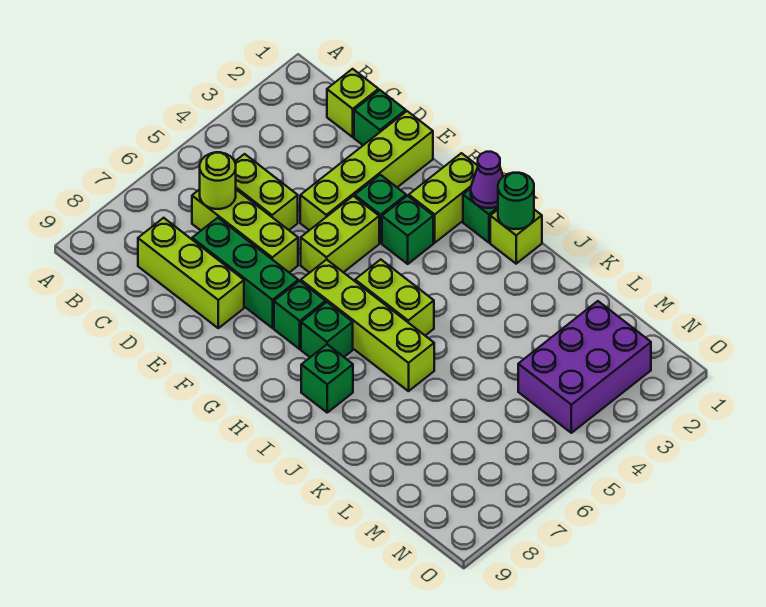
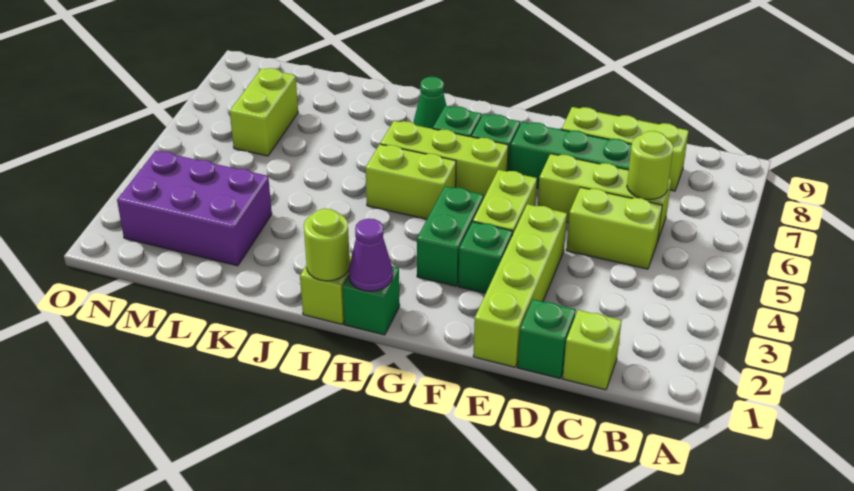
lime 1x2 brick [409,153,478,243] -> lime 1x2 brick moved to [230,68,298,156]
green 1x1 brick [382,196,433,264] -> green 1x2 brick [417,186,484,286]
lime 1x4 brick [301,259,434,391] -> lime 1x3 brick [380,121,508,199]
green 1x1 round brick [498,173,534,229] -> lime 1x1 round brick [304,209,350,281]
green 1x1 brick [301,344,353,412] -> green 1x1 cone [414,77,446,129]
purple 2x3 brick [518,301,651,433] -> purple 2x3 brick turned to [117,151,272,266]

